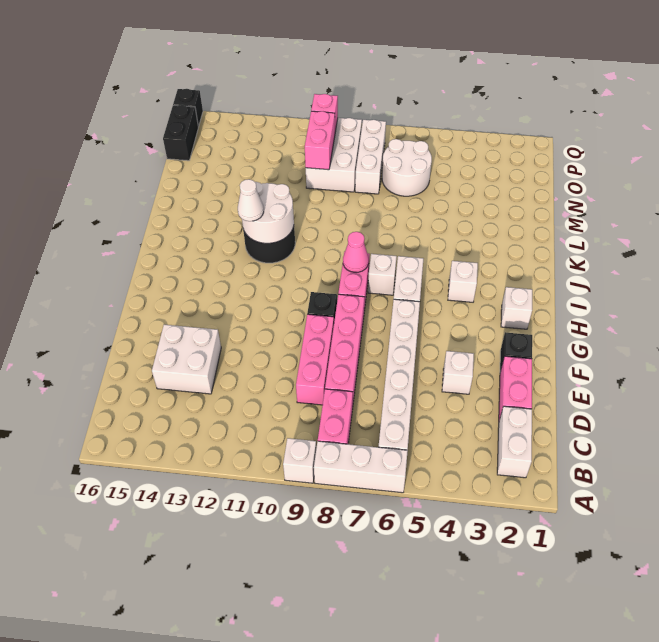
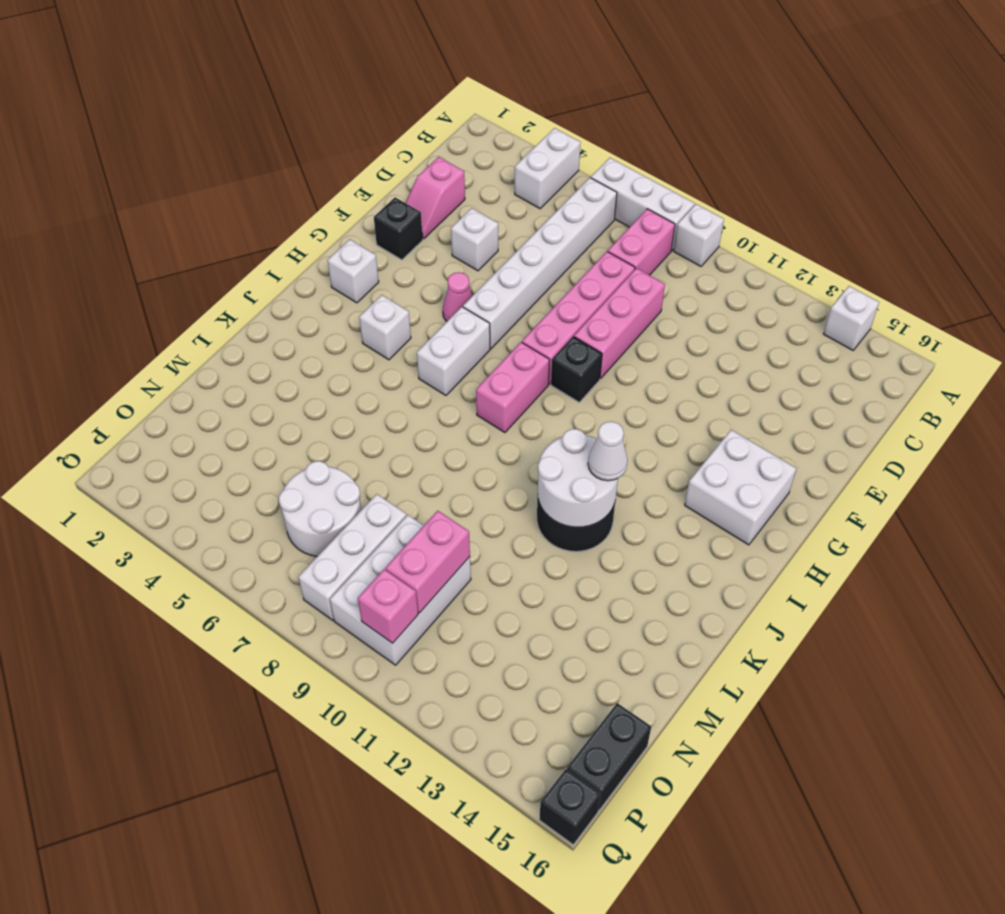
white 1x2 brick [497,406,532,478] -> white 1x2 brick moved to [515,128,581,209]
pink 1x2 brick [499,356,532,420] -> pink 1x2 slope [406,157,465,239]
white 2x2 brick [152,325,221,394] -> white 2x2 brick moved to [685,430,796,545]
white 1x1 brick [368,254,397,295] -> white 1x1 brick moved to [824,286,879,350]
pink 1x1 cone [343,232,369,272] -> pink 1x1 cone moved to [443,272,473,321]

